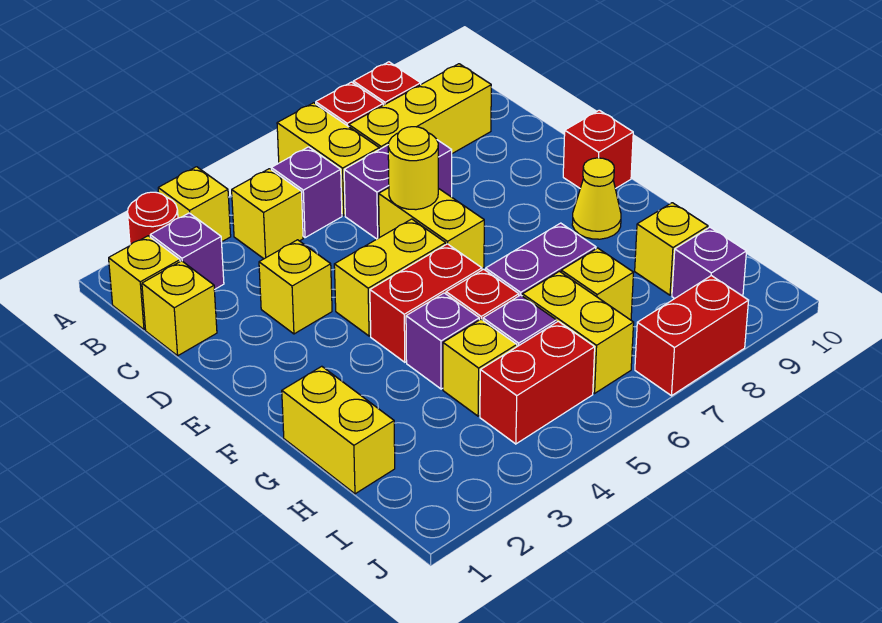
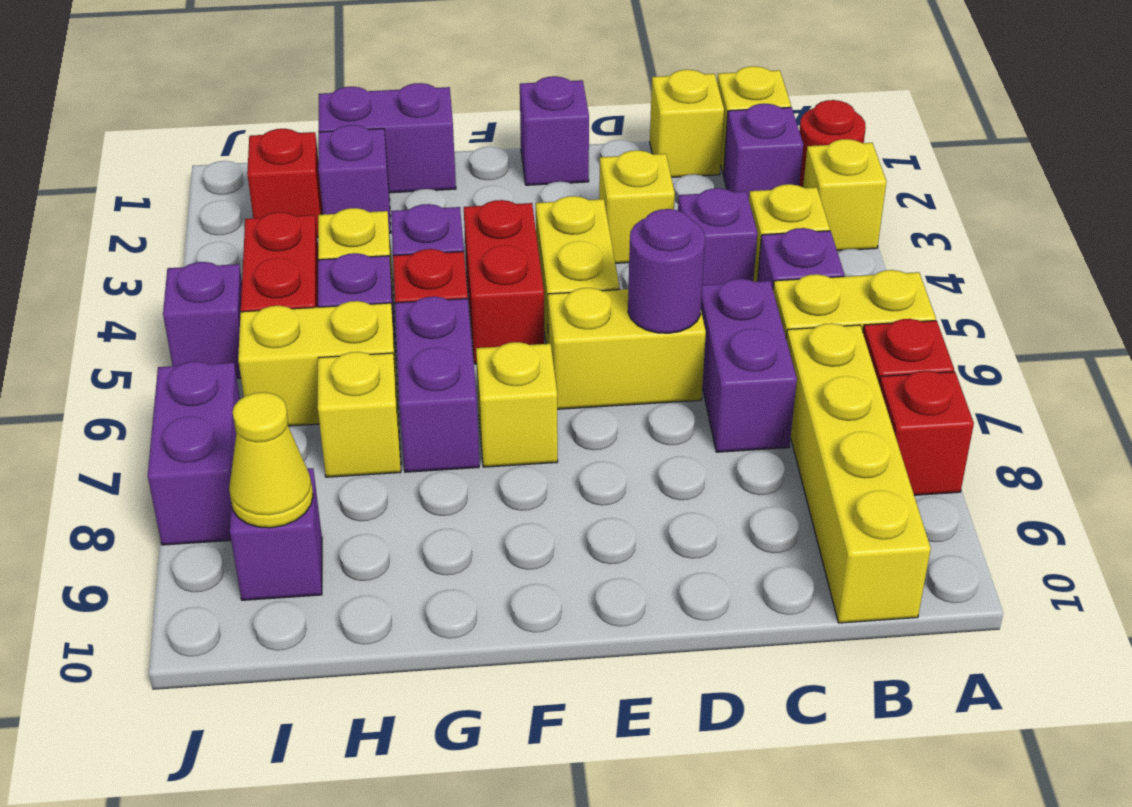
yellow 1x3 brick [349,64,491,154] -> yellow 1x4 brick [786,323,931,623]
none -> purple 1x1 brick [678,188,757,285]
yellow 1x1 round brick [388,127,438,210] -> purple 1x1 round brick [628,209,705,333]
none -> purple 1x1 brick [520,76,589,185]
red 1x1 brick [563,110,633,189] -> red 1x1 brick moved to [247,129,322,237]
yellow 1x1 cone [572,158,621,239] -> yellow 1x1 cone moved to [229,392,313,528]
yellow 1x2 brick [282,366,395,494] -> purple 1x2 brick [319,83,456,193]
none -> purple 1x1 brick [318,125,391,233]
yellow 1x1 brick [635,203,708,295] -> yellow 1x1 brick moved to [476,342,558,467]
none -> purple 1x1 brick [163,262,242,378]
red 1x2 brick [635,276,749,396] -> purple 1x2 brick [148,361,240,545]

